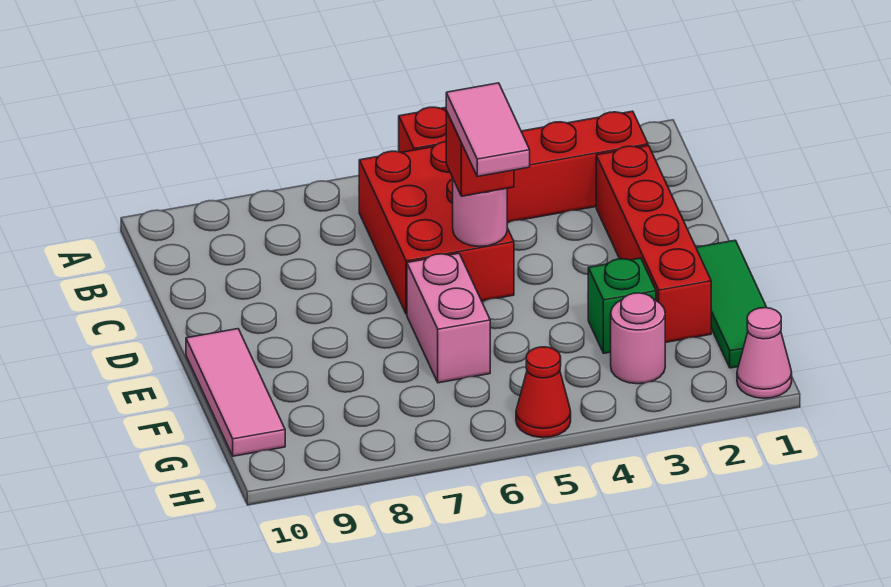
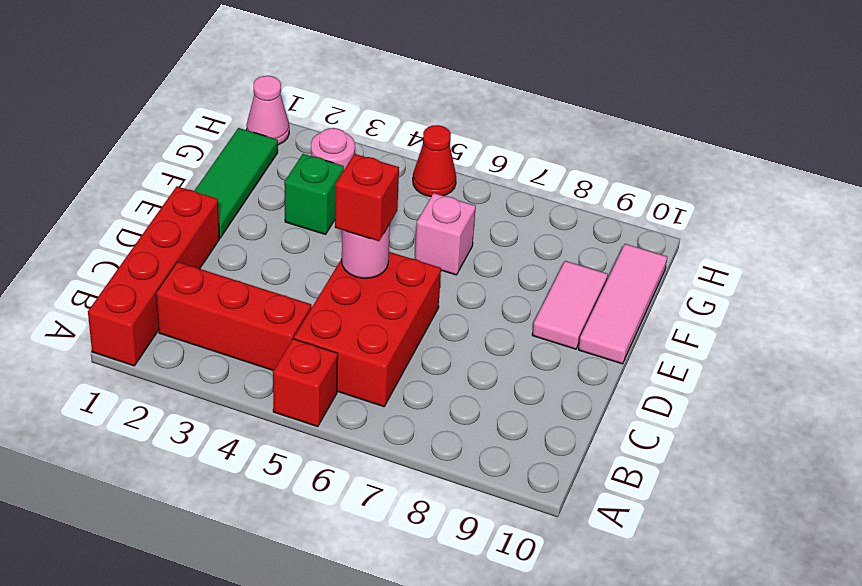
red 1x4 brick [596,146,711,343] -> red 1x4 brick moved to [88,186,219,366]
pink 1x2 tile [446,83,530,176] -> pink 1x2 tile moved to [532,261,608,349]
pink 1x2 brick [407,253,490,383] -> pink 1x1 brick [415,193,476,275]

